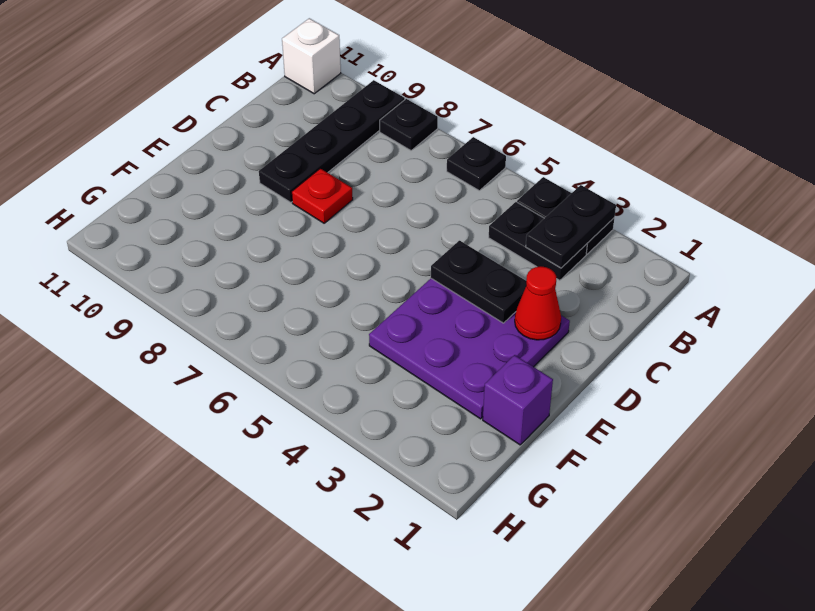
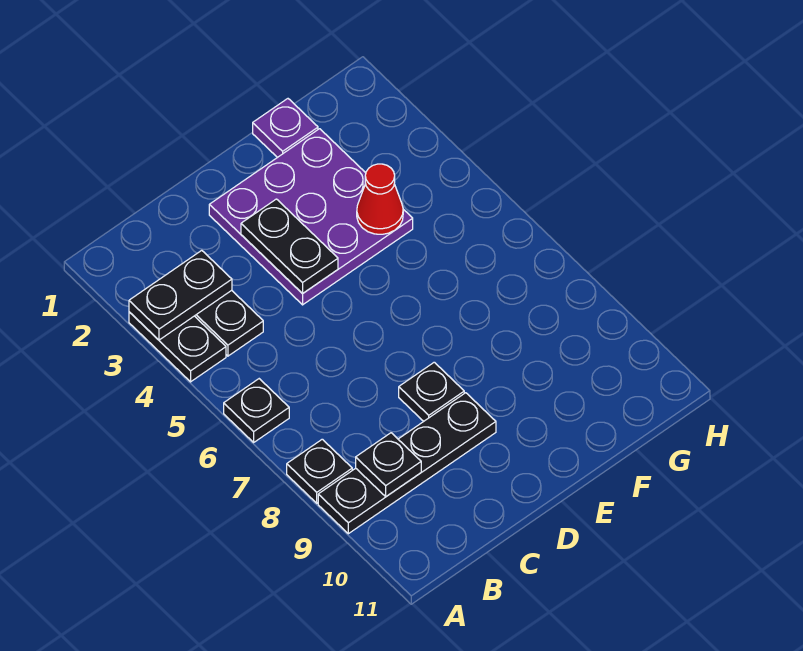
white 1x1 brick [282,18,341,94] -> none
none -> black 1x1 plate [356,433,421,496]
red 1x1 cone [515,266,561,340] -> red 1x1 cone moved to [357,164,403,234]
red 1x1 plate [292,168,353,223] -> black 1x1 plate [399,362,464,421]
purple 1x1 brick [483,355,553,445] -> purple 1x1 plate [253,99,318,158]

